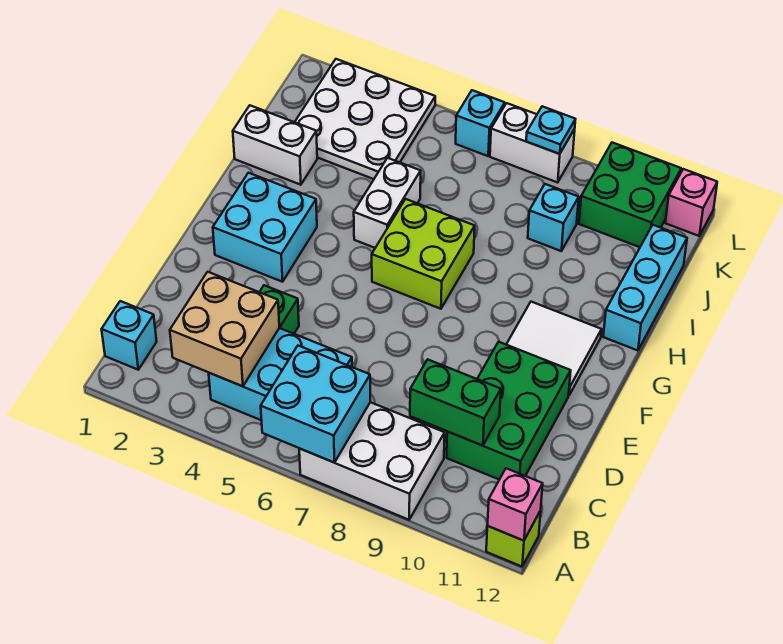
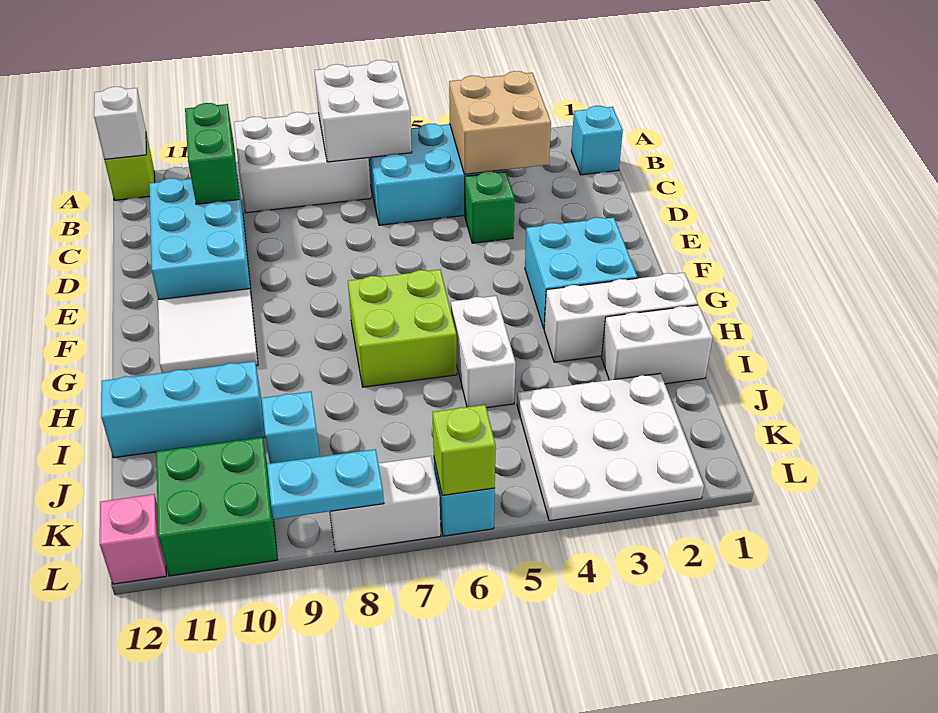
cyan 2x2 brick [261,346,370,463] -> white 2x2 brick [314,60,412,162]
pink 1x1 brick [487,468,543,541] -> white 1x1 brick [94,87,146,159]
green 1x2 brick [410,359,501,446] -> green 1x2 brick turned to [185,103,239,204]
green 2x3 brick [447,342,571,480] -> cyan 2x3 brick [149,178,251,300]
none -> white 1x3 brick [544,273,698,362]
cyan 1x3 brick [603,225,687,351] -> cyan 1x3 brick turned to [101,361,265,458]
none -> lime 1x1 brick [432,405,496,495]
cyan 1x1 plate [526,106,575,154] -> cyan 1x2 plate [267,449,384,519]

